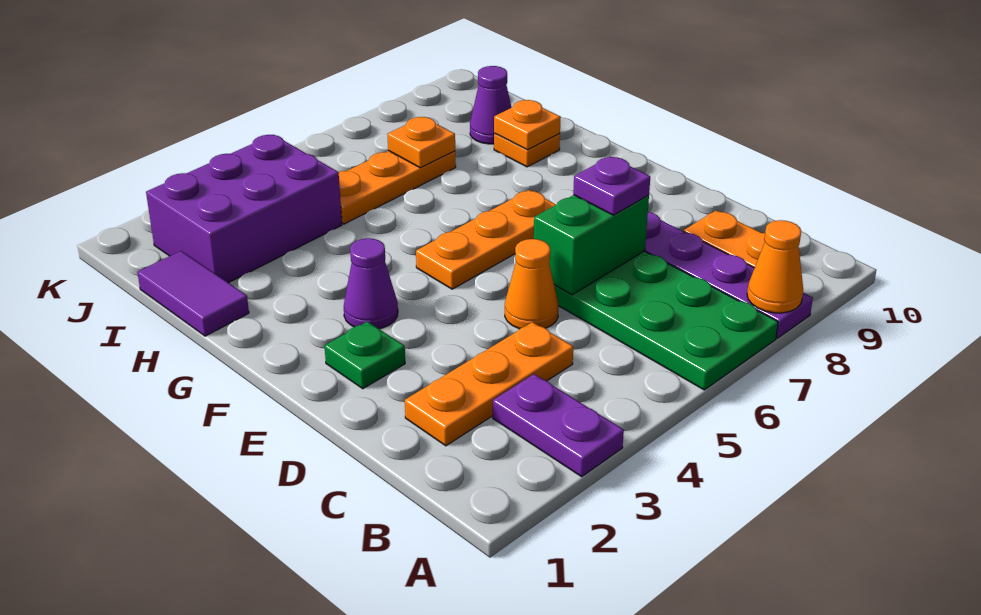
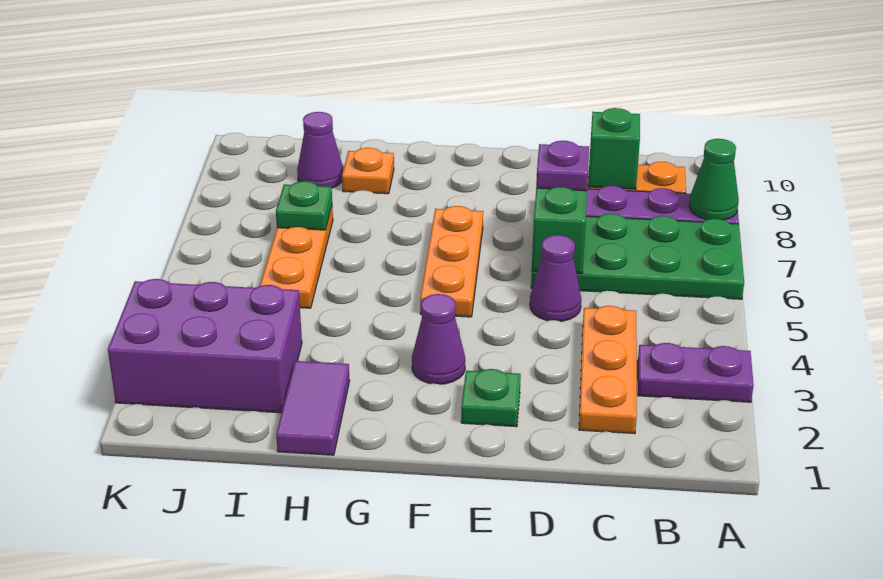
orange 1x1 cone [747,220,803,313] -> green 1x1 cone [689,139,739,220]
none -> green 1x1 brick [588,108,640,189]
orange 1x1 cone [505,239,558,329] -> purple 1x1 cone [530,235,581,321]
purple 1x2 tile [137,251,249,336] -> purple 1x2 tile turned to [276,361,350,455]
orange 1x1 plate [494,100,561,150] -> none
purple 2x3 brick [146,135,342,283] -> purple 2x3 brick turned to [108,279,302,413]
orange 1x1 plate [387,117,455,168] -> green 1x1 plate [276,181,332,230]

